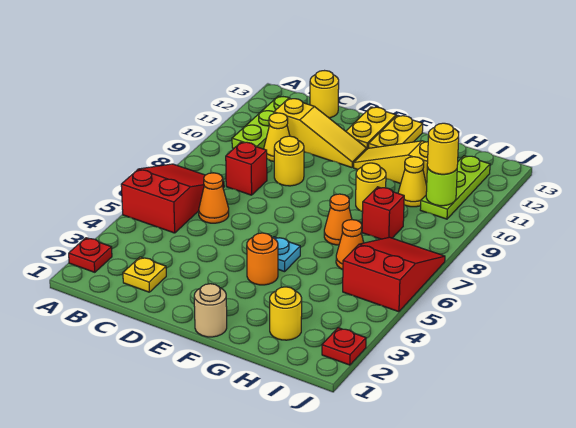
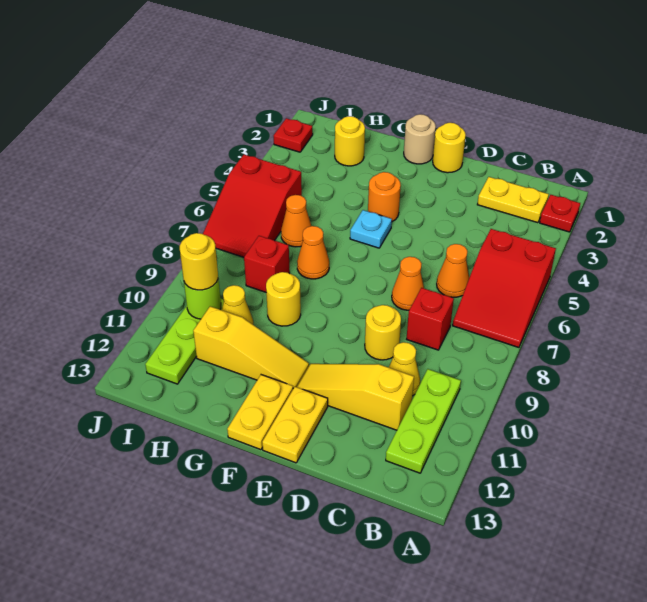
yellow 1x1 plate [123,257,166,292] -> yellow 1x2 plate [477,177,549,223]
yellow 1x1 round brick [310,71,339,118] -> yellow 1x1 round brick moved to [433,123,466,173]
none -> orange 1x1 cone [392,257,424,310]

